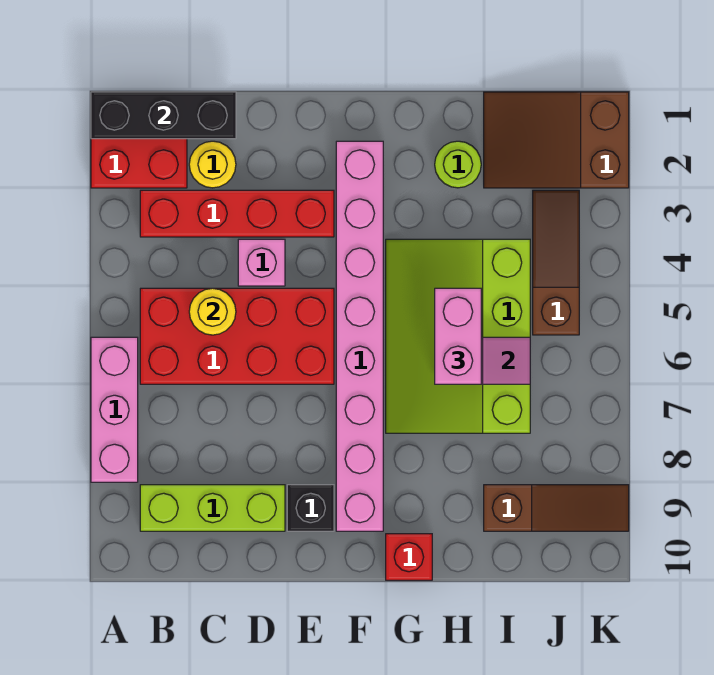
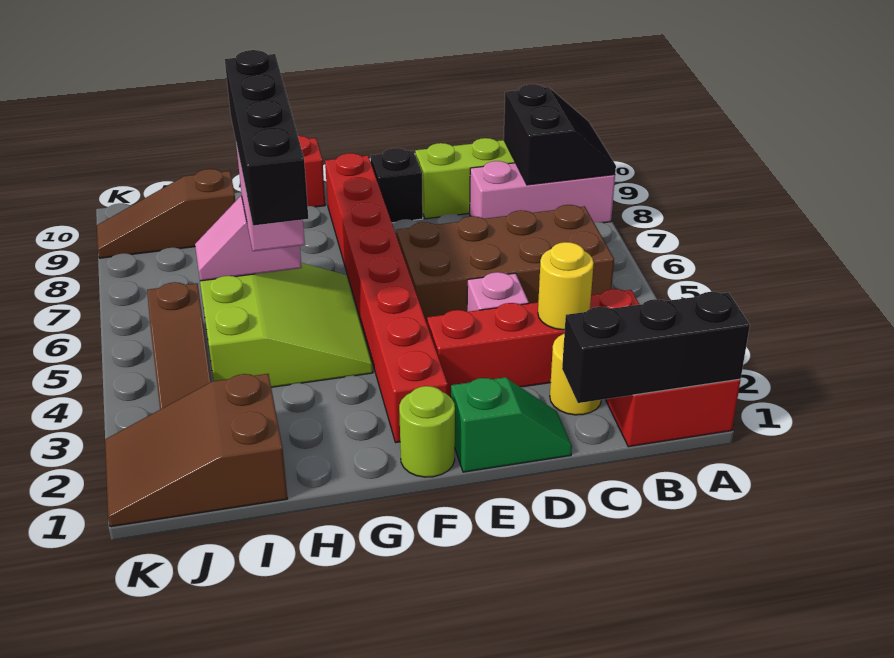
pink 1x3 brick [91,337,138,482] -> pink 1x3 brick turned to [470,161,615,223]
none -> black 2x2 slope [504,84,616,185]
red 2x4 brick [140,288,334,384] -> brown 2x4 brick [396,205,614,323]
yellow 1x1 round brick [189,288,236,335] -> yellow 1x1 round brick moved to [538,242,594,330]
none -> green 1x2 slope [451,377,572,472]
pink 1x8 brick [336,141,383,531] -> red 1x8 brick [325,153,448,442]
lime 3x4 slope [386,239,530,433] -> lime 3x3 slope [200,263,373,387]
lime 1x1 round brick [435,141,481,188] -> lime 1x1 round brick moved to [399,386,455,477]
none -> black 1x4 brick [225,50,308,225]
brown 2x3 slope [484,92,629,188] -> brown 2x3 slope turned to [105,374,288,527]

